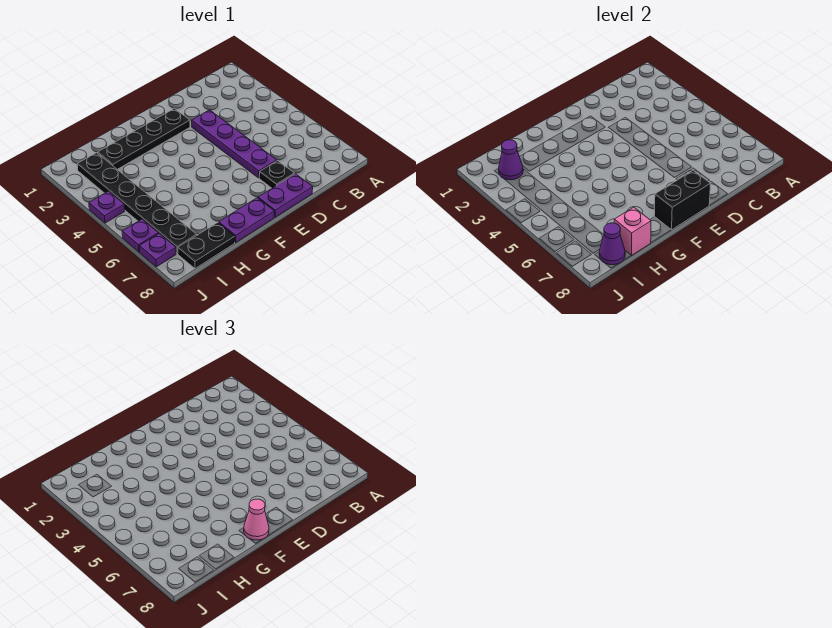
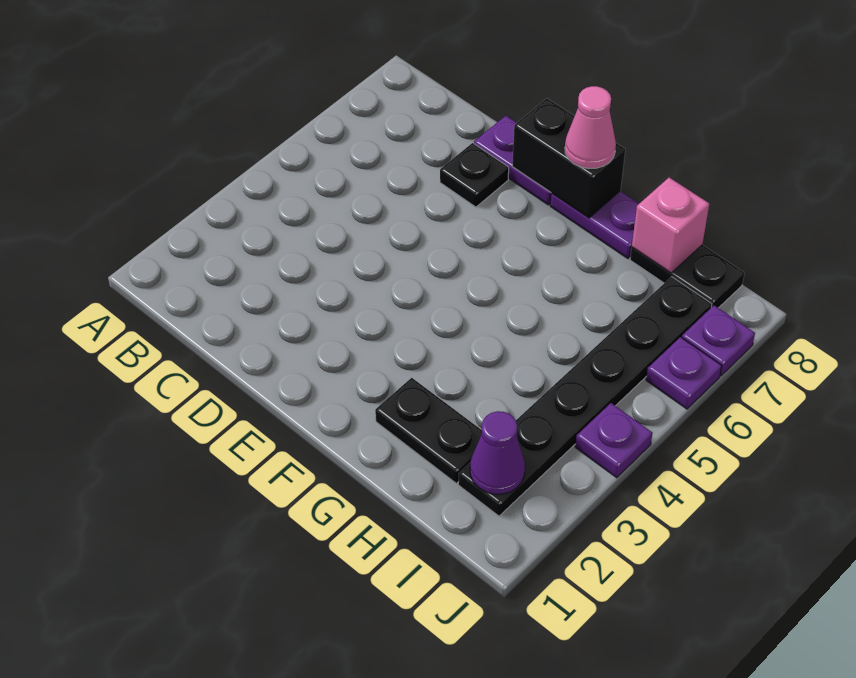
purple 1x4 plate [192,110,277,178] -> none
black 1x4 plate [98,108,190,169] -> black 1x2 plate [375,378,482,483]
purple 1x1 cone [599,223,625,265] -> none

